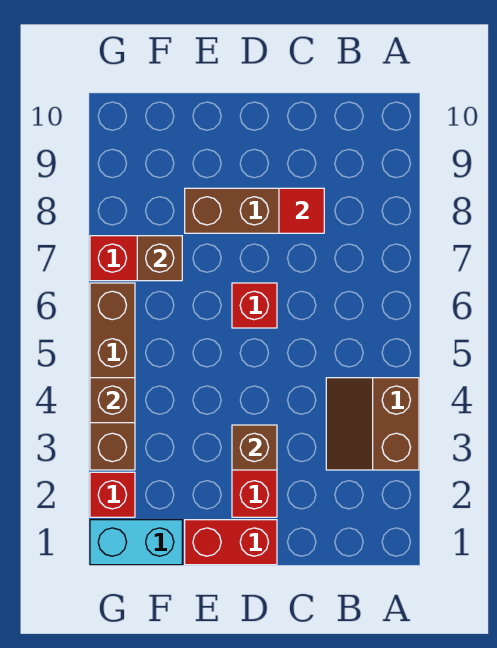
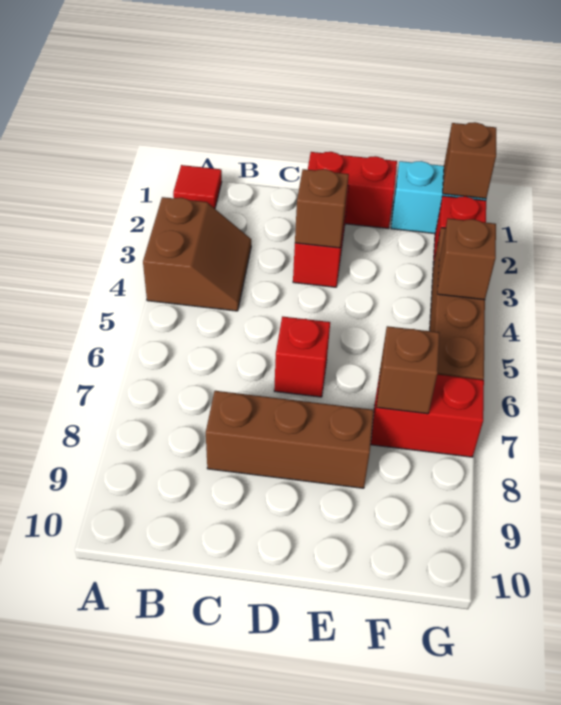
red 1x1 tile [279,188,324,233] -> red 1x1 tile moved to [173,165,222,209]
none -> brown 1x1 brick [443,122,496,199]

